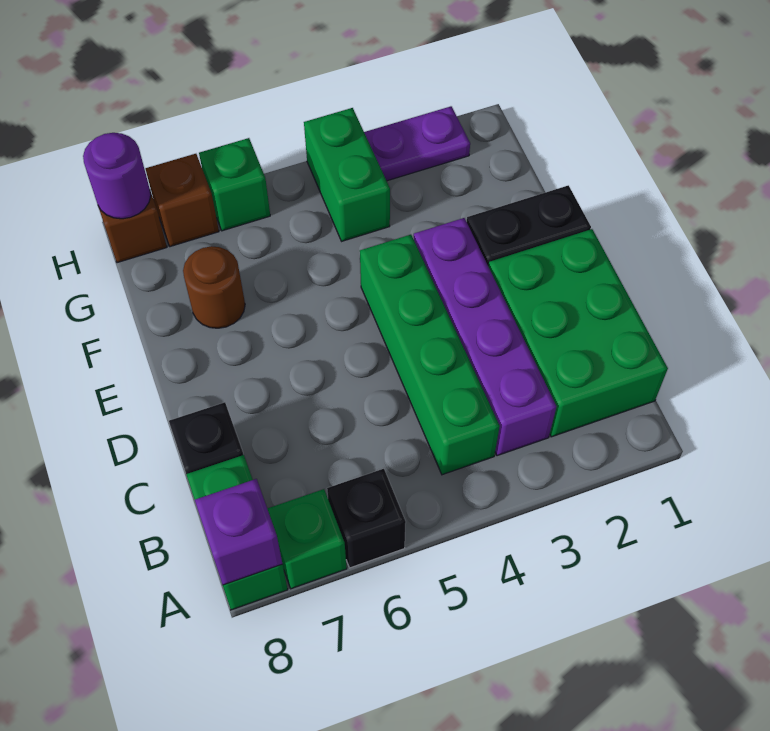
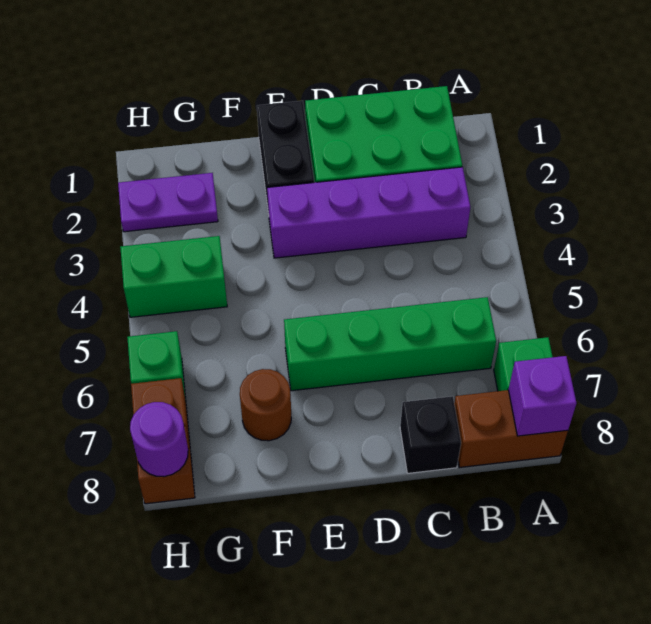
black 1x1 brick [327,469,406,568] -> none
green 1x2 brick [186,455,288,610] -> brown 1x2 brick [454,390,568,467]
green 1x4 brick [360,234,500,475] -> green 1x4 brick moved to [284,297,496,391]
purple 1x2 plate [364,106,470,181] -> purple 1x2 plate turned to [118,173,218,232]

